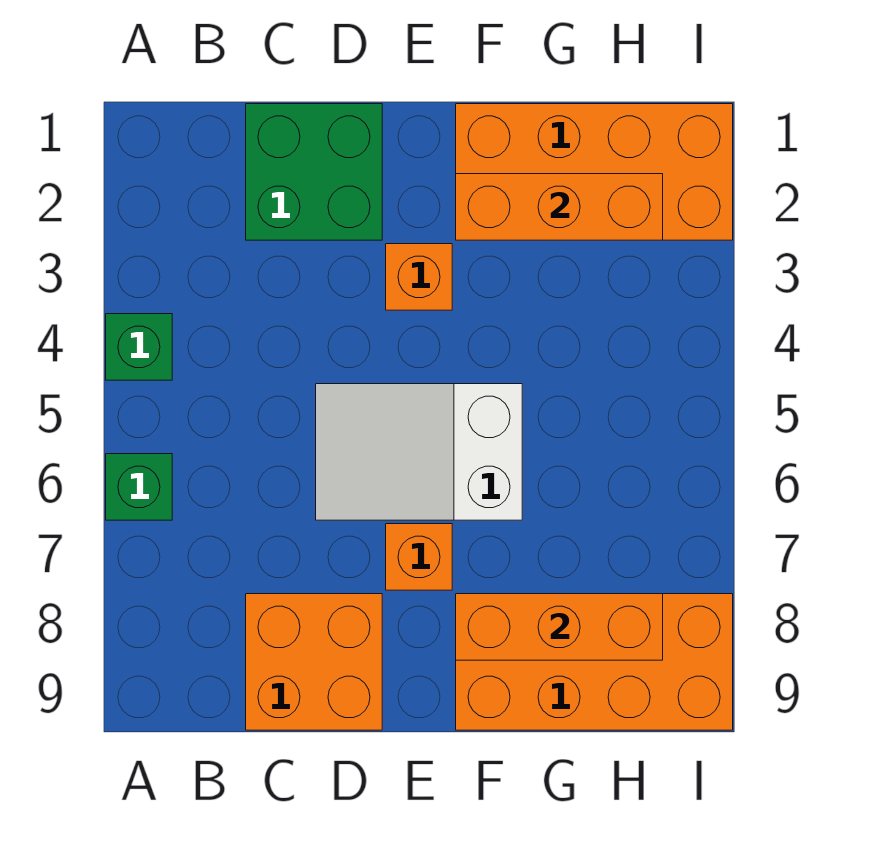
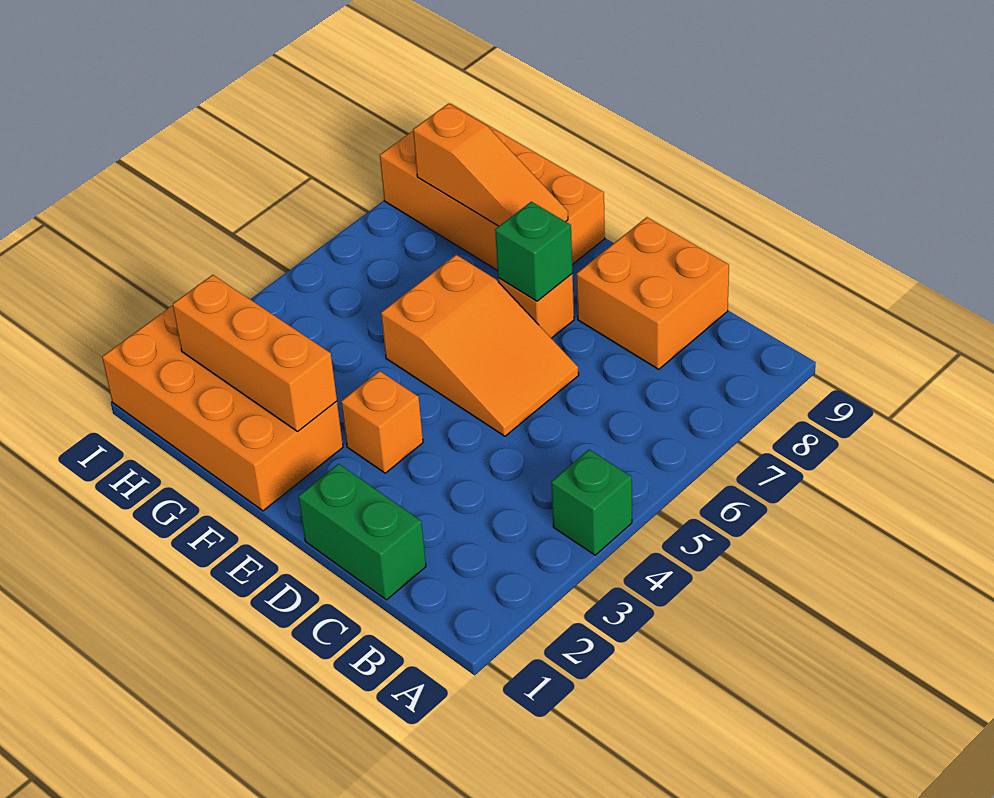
green 1x1 brick [106,454,172,520] -> green 1x1 brick moved to [495,202,573,301]
green 2x2 brick [246,104,382,240] -> green 1x2 brick [298,464,426,600]
white 2x3 slope [316,384,522,520] -> orange 2x3 slope [381,255,579,436]
orange 1x3 brick [456,594,663,660] -> orange 1x3 slope [413,104,568,226]

